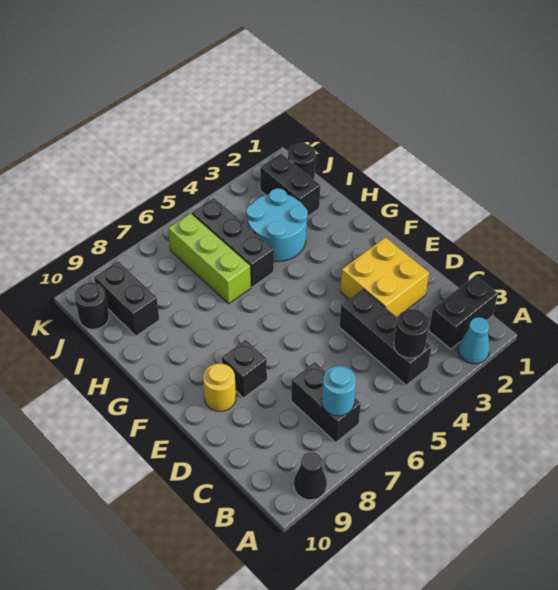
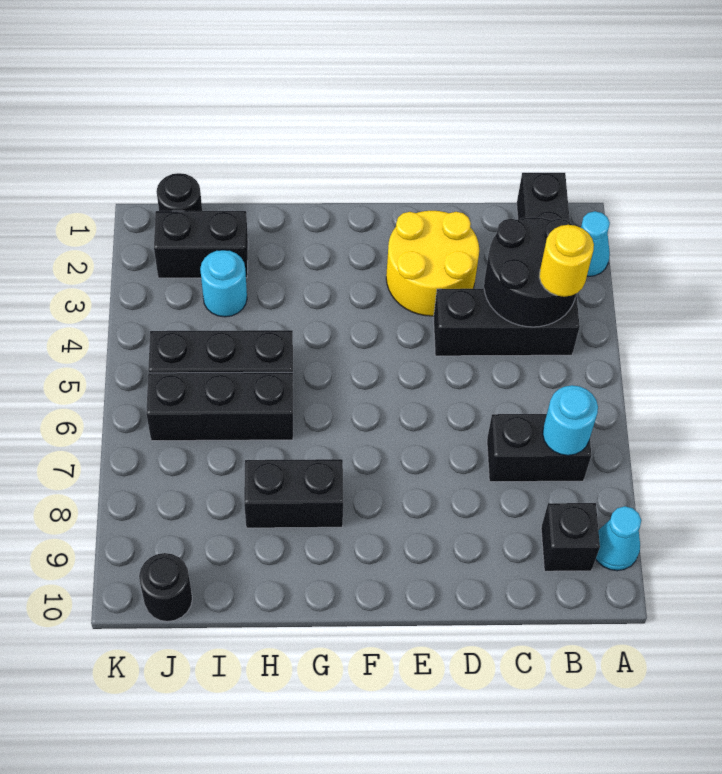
black 1x1 cone [294,452,327,500] -> cyan 1x1 cone [596,506,641,571]
black 1x1 round brick [394,309,429,358] -> black 2x2 round brick [484,217,576,327]
yellow 2x2 brick [340,237,429,317] -> yellow 2x2 round brick [386,211,479,316]
black 1x1 brick [222,340,267,398] -> black 1x1 brick moved to [541,503,600,571]
yellow 1x1 round brick [203,363,236,411] -> yellow 1x1 round brick moved to [539,225,594,297]
cyan 2x2 round brick [246,188,308,262] -> cyan 1x1 round brick [200,250,247,317]
lime 1x3 brick [168,213,251,304] -> black 1x3 brick [146,372,293,441]
black 1x2 brick [94,261,159,336] -> black 1x2 brick moved to [244,459,343,528]

